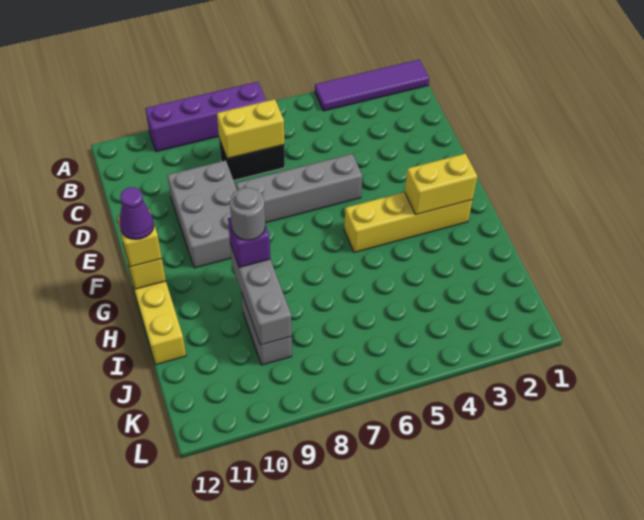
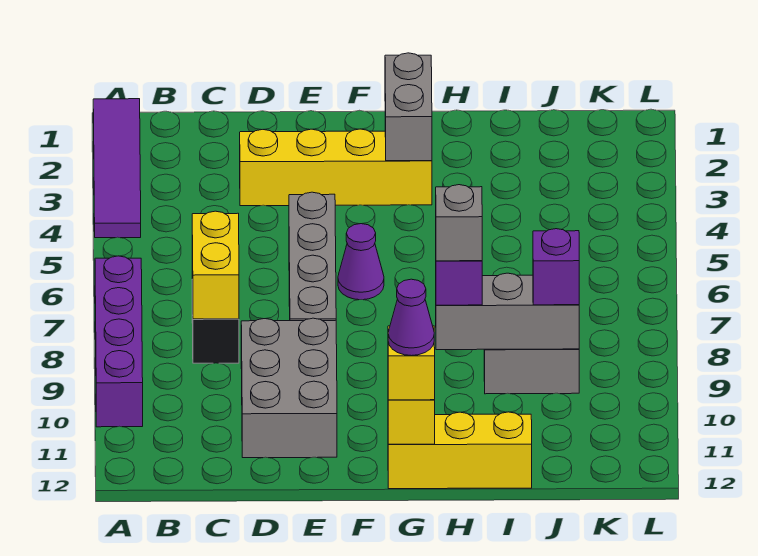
grey 2x3 brick [167,160,237,268] -> grey 2x3 brick turned to [241,318,337,458]
none -> purple 1x1 cone [338,224,384,300]
yellow 1x4 brick [344,192,472,253] -> yellow 1x4 brick turned to [240,129,432,206]
yellow 1x2 brick [405,154,478,215] -> grey 1x2 brick [385,53,432,161]
grey 1x1 round brick [230,188,265,240] -> grey 1x1 brick [436,185,482,261]
none -> purple 1x1 brick [533,229,579,305]

